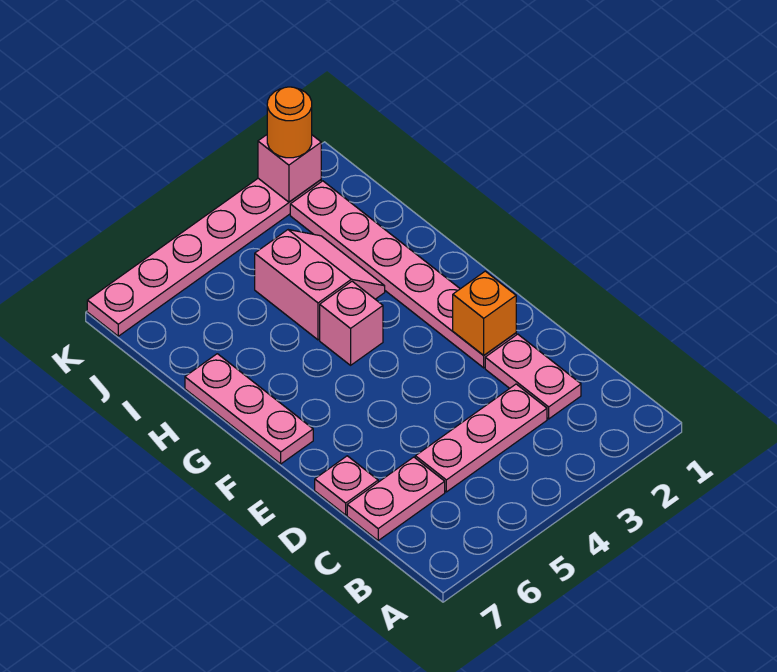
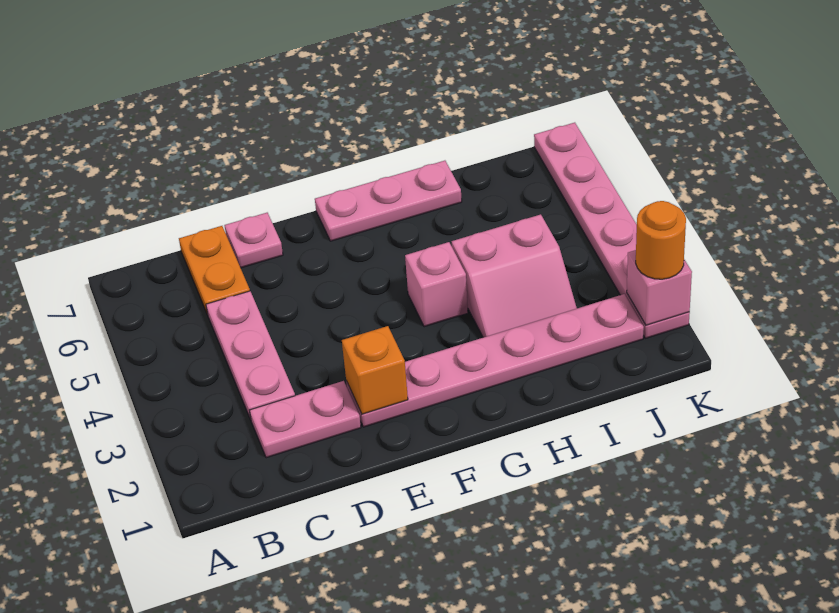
pink 1x2 plate [347,457,445,541] -> orange 1x2 plate [179,226,250,315]

